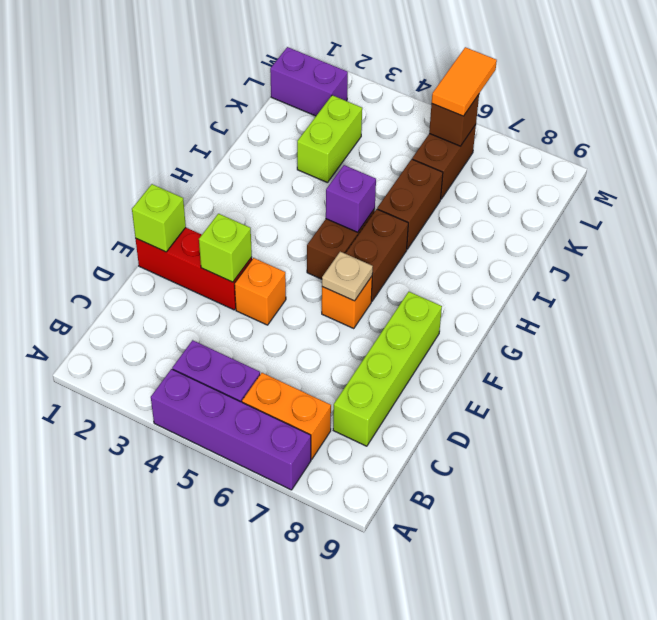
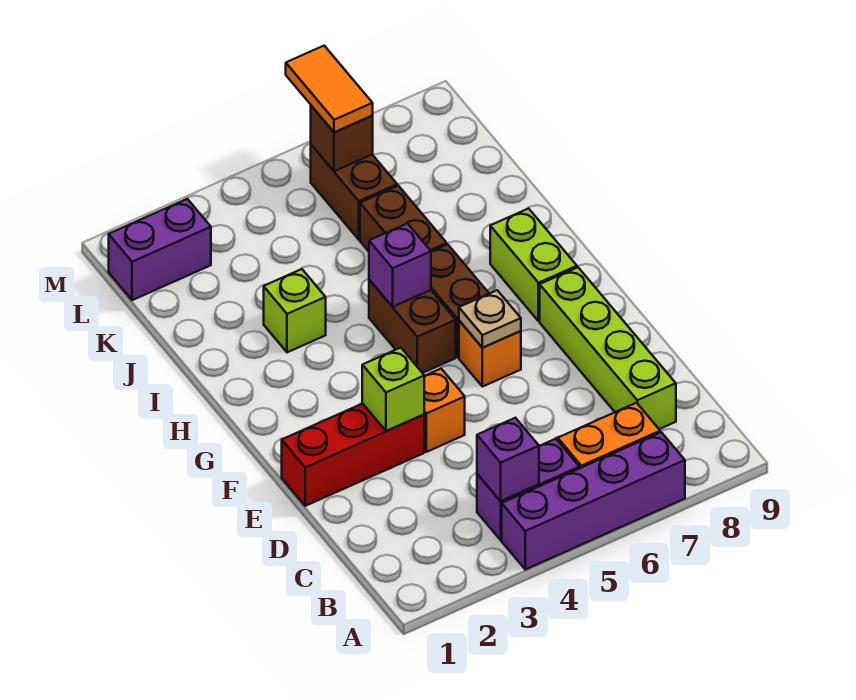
none -> purple 1x1 brick [477,418,539,501]
lime 1x1 brick [132,184,186,252] -> lime 1x1 brick moved to [264,269,326,352]
lime 1x2 brick [297,95,362,183] -> lime 1x2 brick moved to [490,209,577,321]

